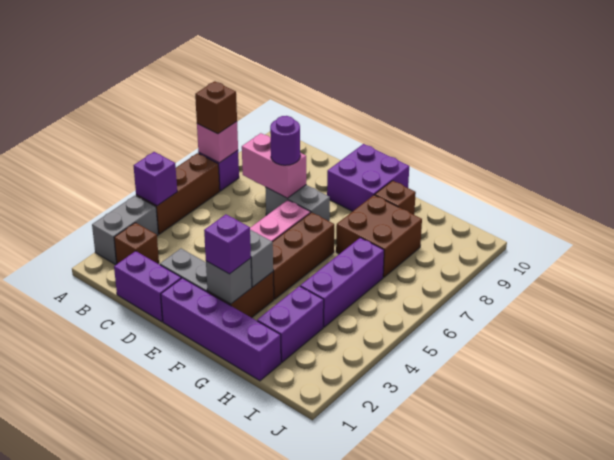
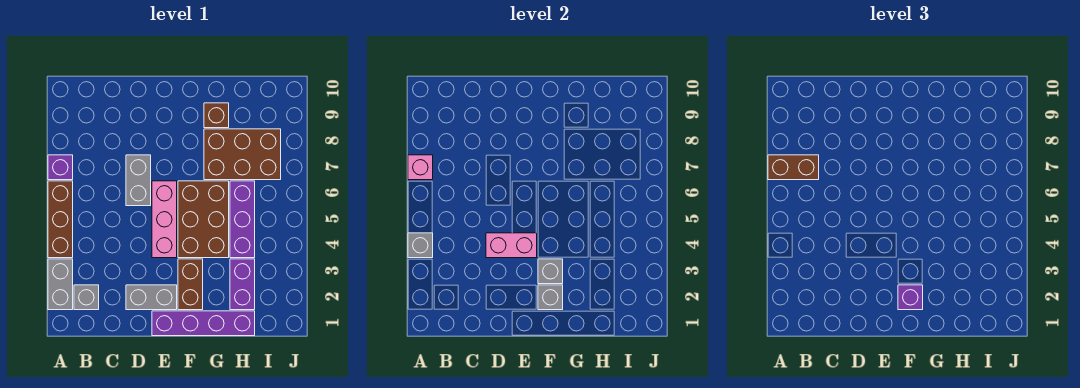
purple 1x1 brick [133,152,177,206] -> grey 1x1 brick [408,233,433,258]
brown 1x1 brick [195,81,237,134] -> brown 1x2 brick [768,155,819,180]
brown 1x1 brick [114,223,159,264] -> grey 1x1 brick [74,285,99,310]
purple 1x2 brick [114,251,181,322] -> none
pink 1x2 brick [242,133,306,198] -> pink 1x2 brick moved to [486,233,537,258]
grey 1x2 brick [265,185,330,221] -> grey 1x2 brick turned to [126,155,151,206]
purple 1x1 round brick [270,116,300,165] -> none
purple 2x2 brick [327,144,409,211] -> none
brown 1x3 brick [273,212,334,299] -> brown 2x3 brick [178,181,229,258]
brown 2x2 brick [336,195,422,277] -> brown 2x3 brick [204,129,281,180]

